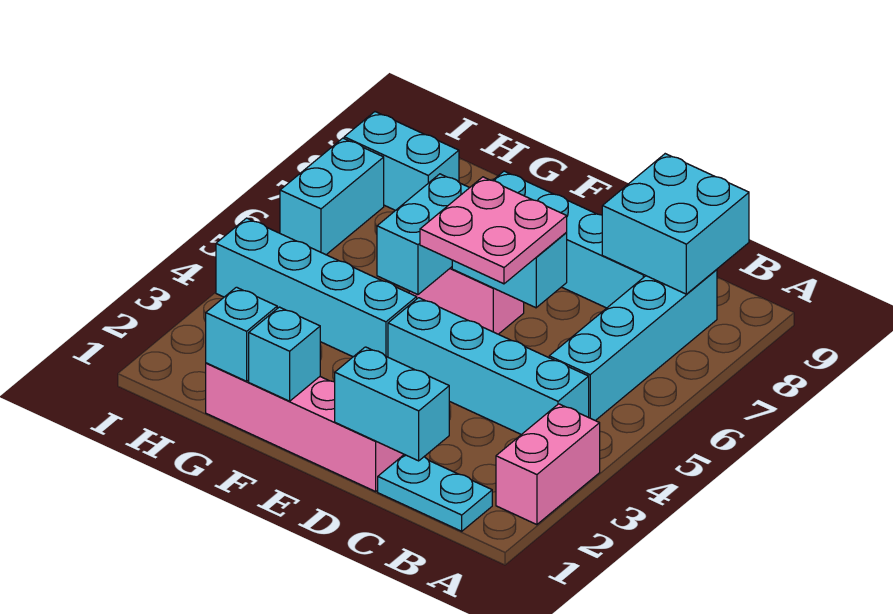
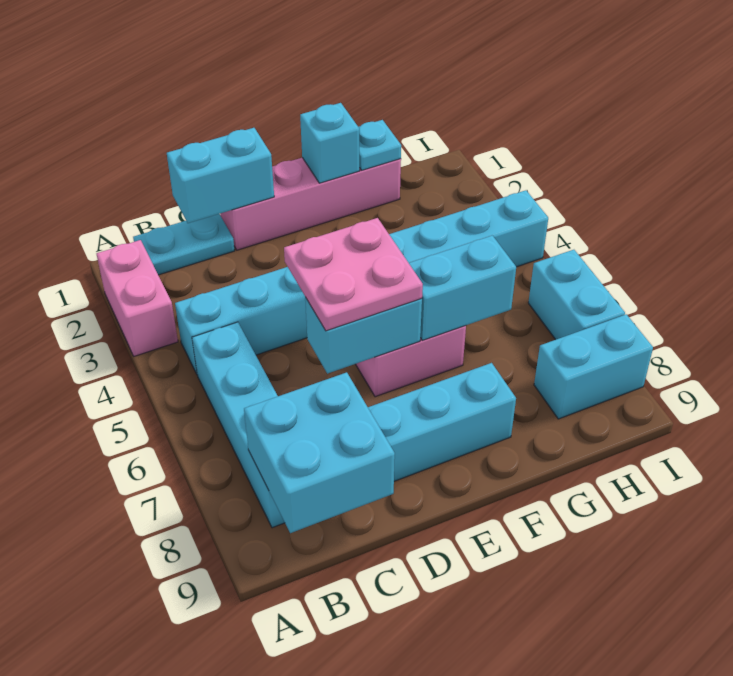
cyan 1x2 brick [377,174,469,295] -> cyan 1x2 brick turned to [409,235,516,340]
cyan 1x1 brick [206,287,277,381] -> cyan 1x1 plate [359,120,401,170]

